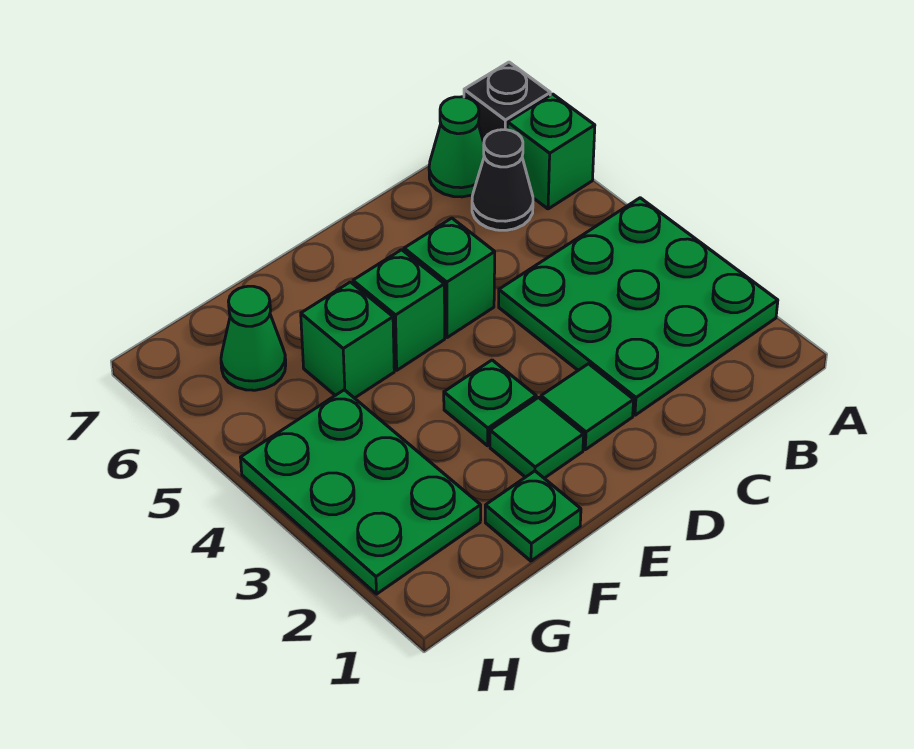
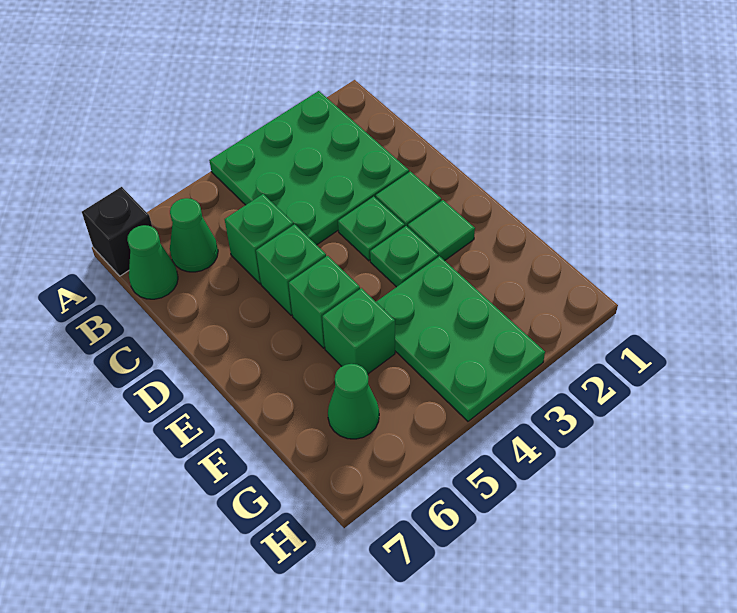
green 1x1 brick [507,94,595,209] -> green 1x1 brick moved to [225,194,293,284]
black 1x1 cone [472,130,533,230] -> green 1x1 cone [170,198,218,272]
green 1x1 plate [485,471,581,561] -> green 1x1 plate moved to [338,197,405,261]
green 2x3 plate [240,390,481,594] -> green 2x3 plate turned to [376,256,545,421]

